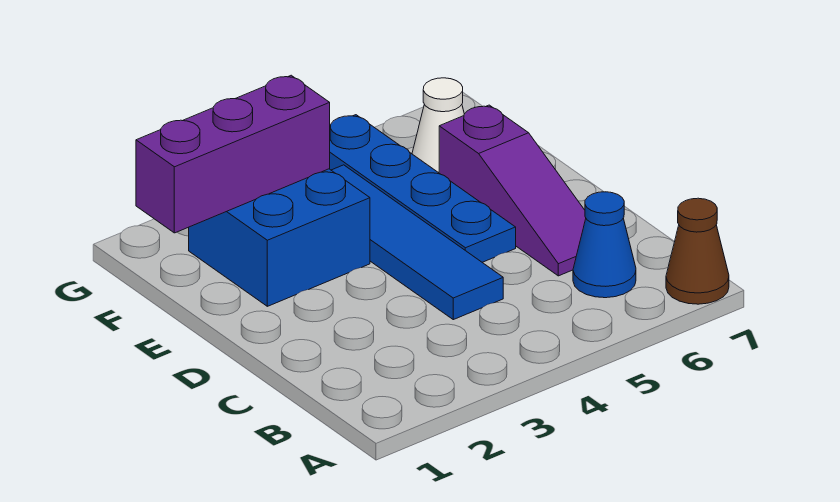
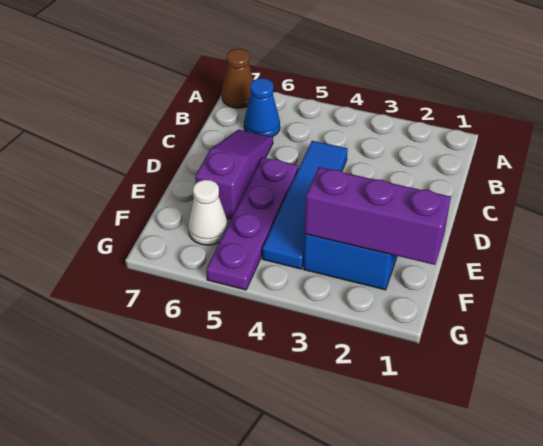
blue 1x4 plate [329,115,516,262] -> purple 1x4 plate [206,157,298,290]

